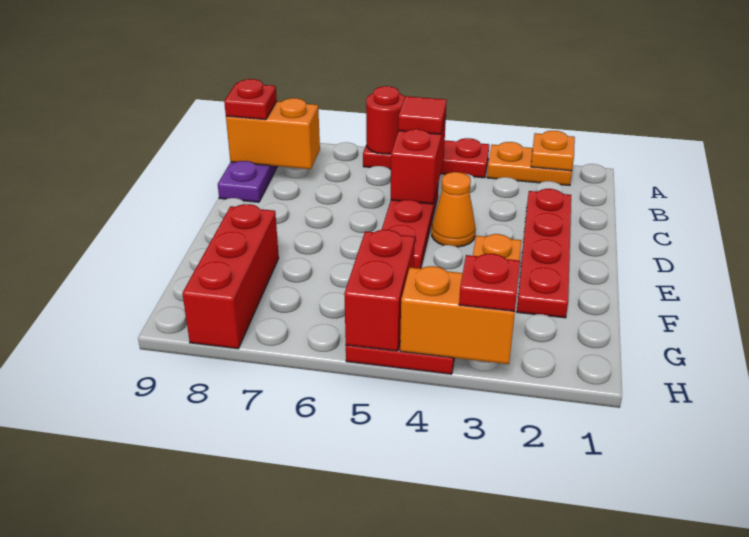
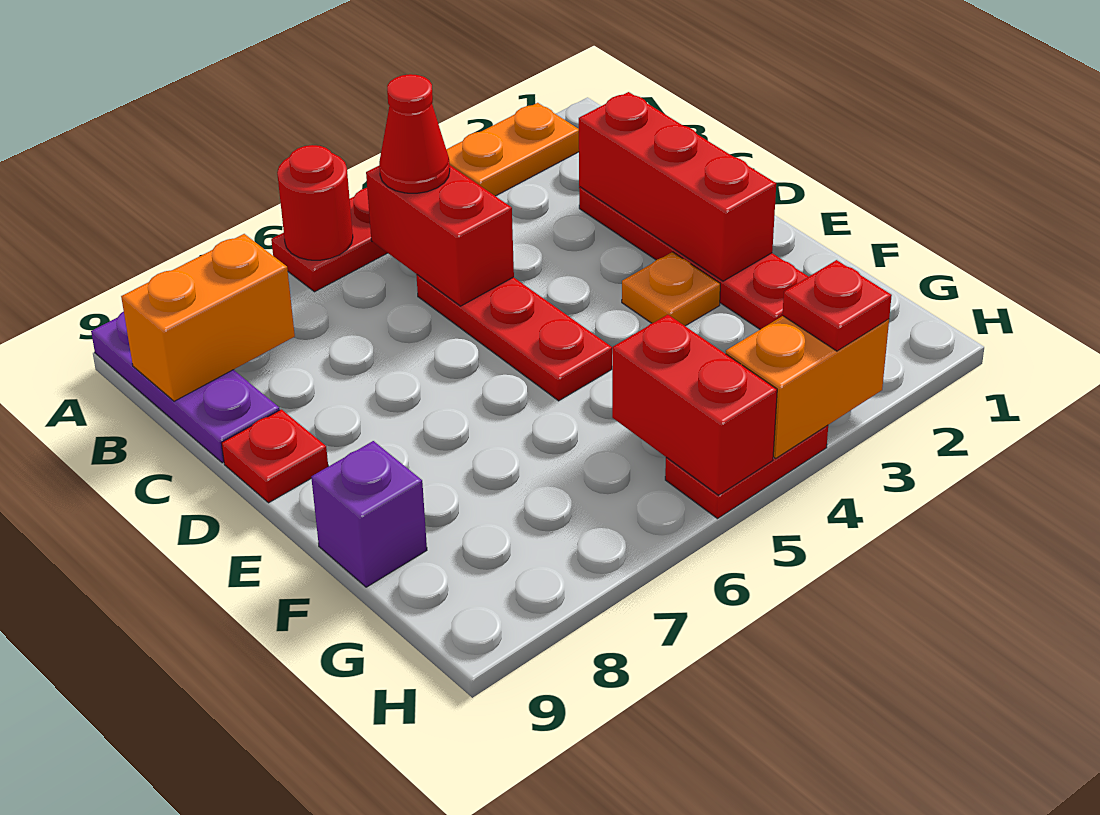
orange 1x1 plate [531,131,575,171] -> none
red 1x1 tile [398,96,447,134] -> red 1x1 cone [379,74,450,193]
red 1x1 plate [224,79,277,120] -> red 1x1 plate moved to [221,409,328,503]
orange 1x1 cone [432,172,476,247] -> none
red 1x3 brick [182,204,279,349] -> red 1x3 brick moved to [579,92,776,281]
none -> purple 1x1 brick [311,441,427,587]

